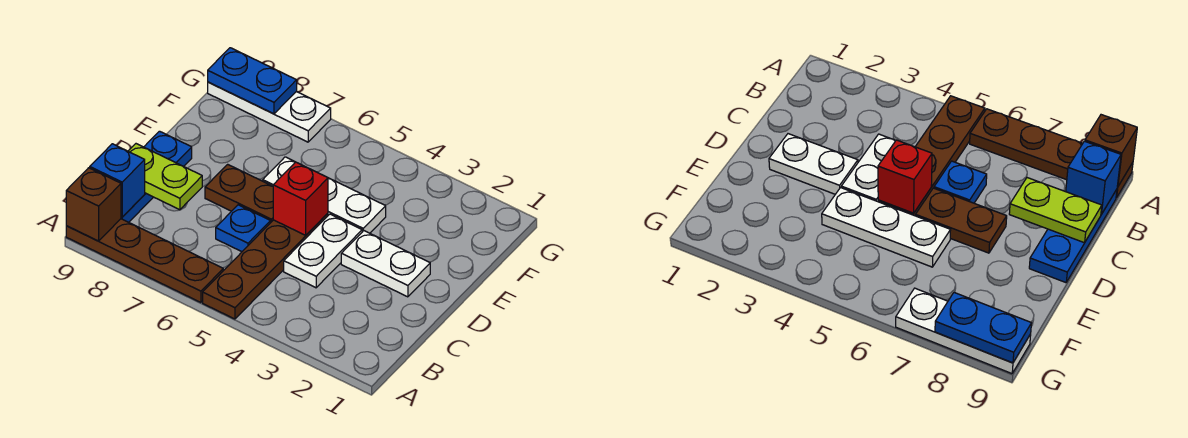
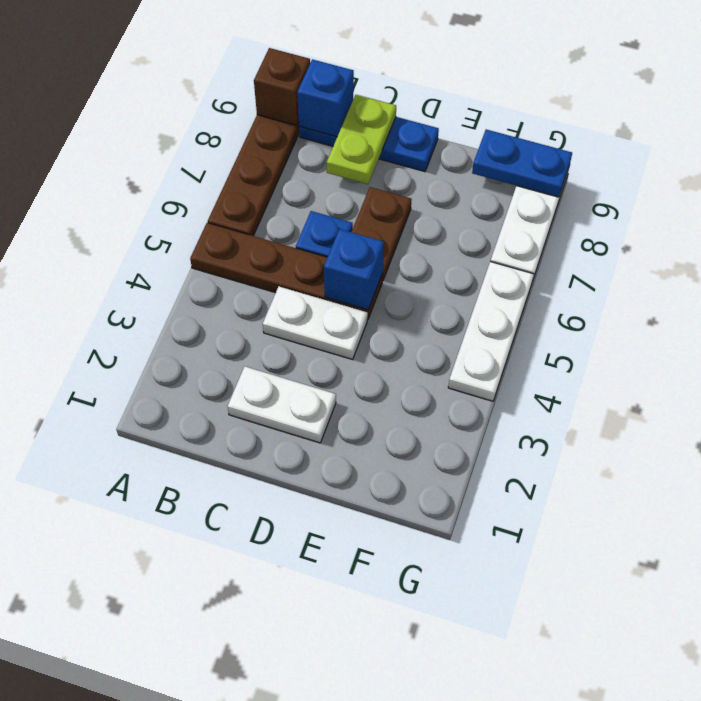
white 1x2 plate [341,231,430,297] -> white 1x2 plate turned to [228,367,336,443]
red 1x1 brick [273,162,328,235] -> blue 1x1 brick [324,229,384,310]
white 1x3 plate [263,157,386,233] -> white 1x3 plate moved to [448,262,534,401]
blue 1x2 plate [208,48,297,114] -> blue 1x2 plate turned to [472,129,572,197]

